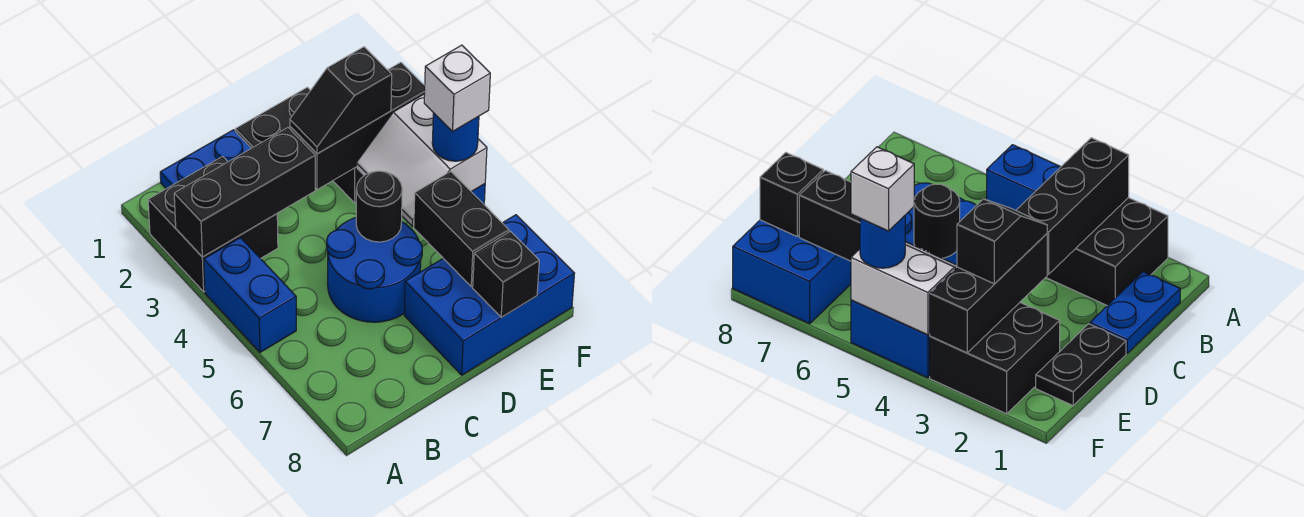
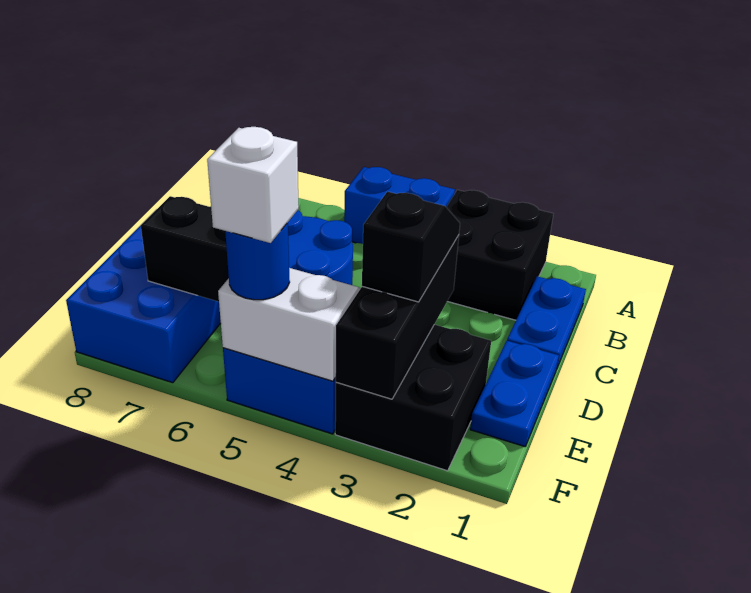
black 1x3 brick [174,128,315,257] -> none
black 1x2 plate [235,87,311,148] -> blue 1x2 plate [470,341,559,446]
black 1x1 round brick [356,171,402,242] -> none
black 1x1 brick [473,231,539,317] -> none

